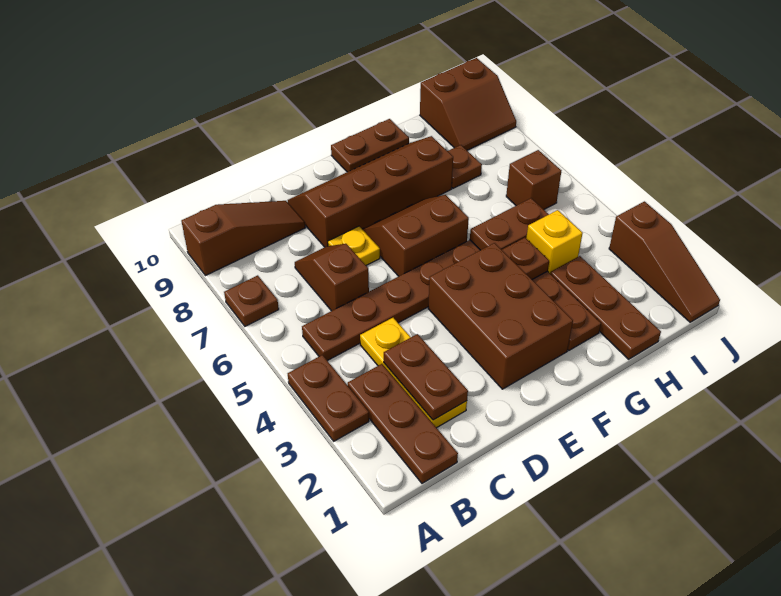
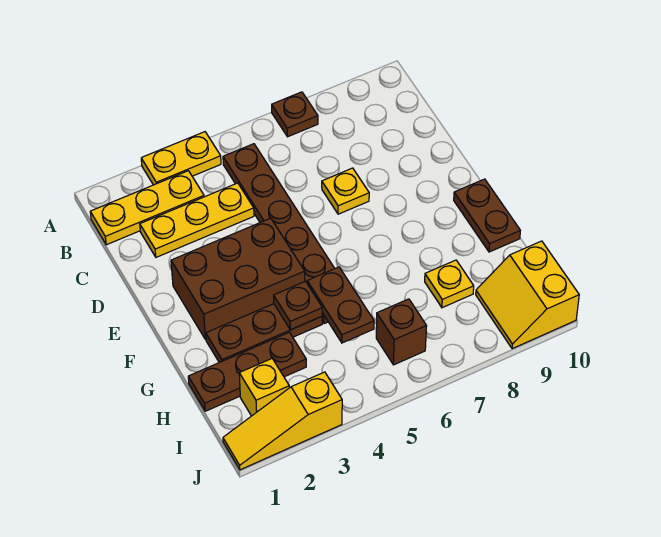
brown 1x2 plate [288,355,369,441] -> yellow 1x2 plate [141,132,221,185]
brown 1x3 slope [181,201,305,276] -> none
brown 1x3 plate [348,364,458,483] -> yellow 1x3 plate [90,171,204,245]
brown 1x2 plate [384,334,468,420] -> none
brown 1x2 slope [295,244,369,311] -> none
brown 2x4 slope [288,136,453,247] -> none
brown 2x2 slope [363,195,469,276] -> none
yellow 1x1 brick [526,210,583,273] -> yellow 1x1 brick moved to [239,358,289,416]
brown 1x1 plate [448,145,482,188] -> yellow 1x1 plate [425,260,474,308]
brown 2x2 slope [420,58,516,150] -> yellow 2x2 slope [476,241,579,349]
brown 1x3 slope [609,201,720,322] -> yellow 1x3 slope [223,372,342,470]

